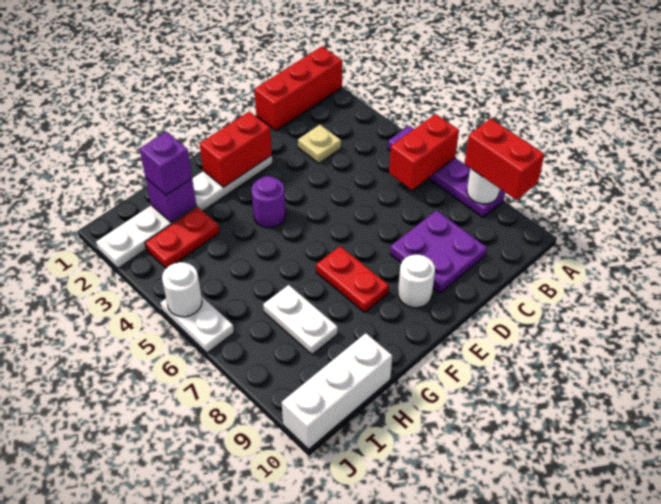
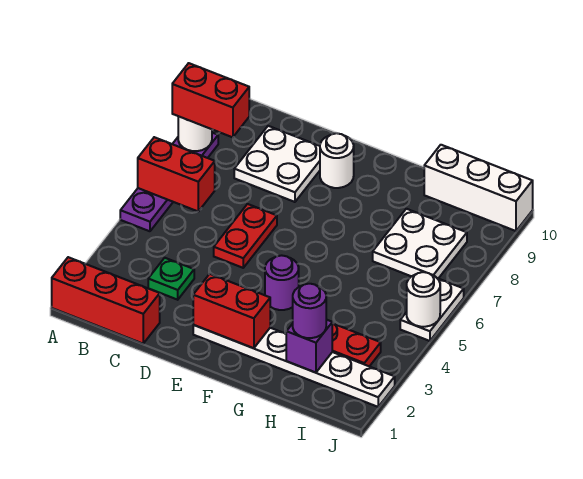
red 1x2 brick [464,119,544,200] -> red 1x2 brick turned to [172,63,249,137]
tan 1x1 plate [298,125,341,163] -> green 1x1 plate [148,258,194,300]
purple 2x2 plate [390,210,487,293] -> white 2x2 plate [234,126,320,202]
red 1x2 plate [316,246,389,312] -> red 1x2 plate moved to [214,204,277,268]
purple 1x1 brick [140,132,192,195] -> purple 1x1 round brick [293,284,326,338]
white 1x2 plate [263,285,338,355] -> white 2x2 plate [373,209,467,278]

